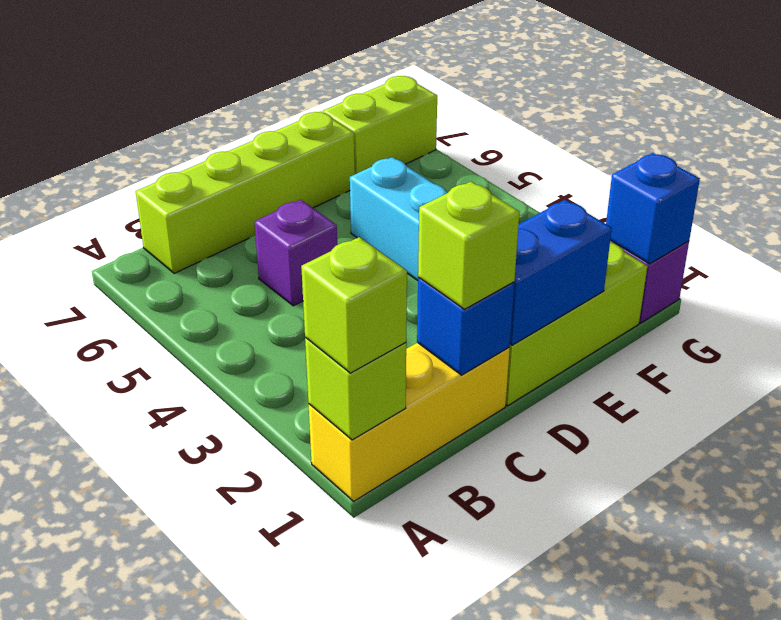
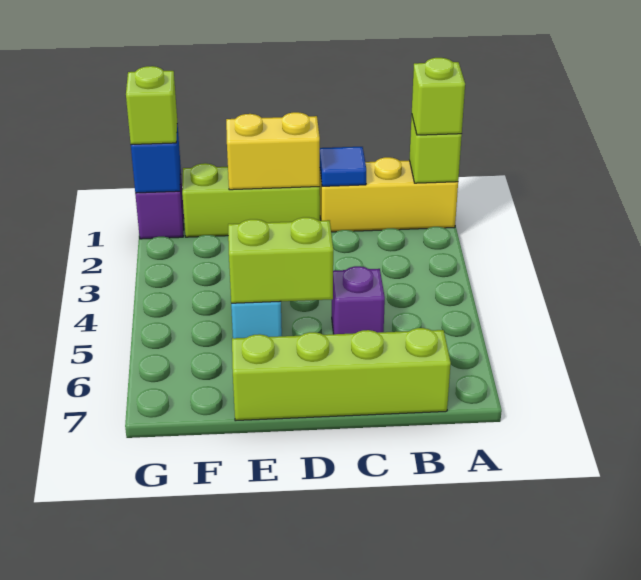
blue 1x1 brick [417,277,514,375] -> blue 1x1 tile [320,147,366,186]
lime 1x1 brick [418,182,520,309] -> lime 1x1 brick moved to [126,66,177,145]
blue 1x2 brick [510,200,612,345] -> yellow 1x2 brick [226,112,320,190]
lime 1x2 brick [323,76,437,174] -> lime 1x2 brick moved to [228,217,333,303]

